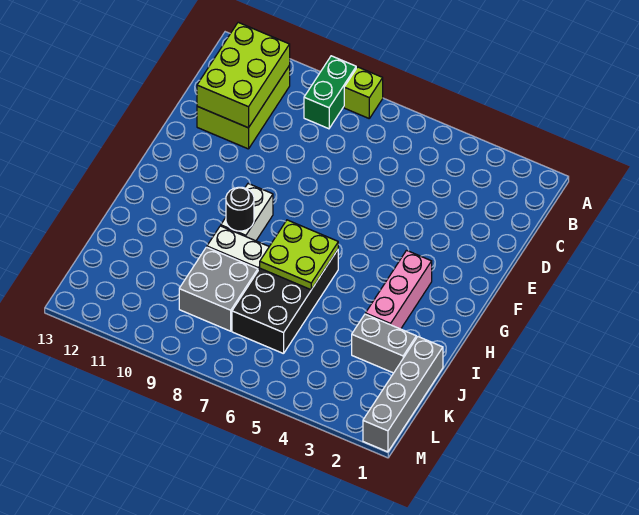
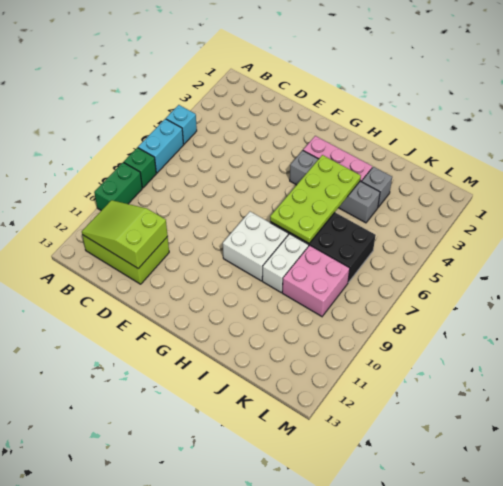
none -> cyan 1x1 brick [166,105,197,144]
none -> cyan 1x2 brick [138,119,184,173]
lime 1x1 brick [344,67,383,118] -> green 1x1 brick [124,148,156,188]
green 1x2 brick [304,56,356,129] -> green 1x2 brick turned to [94,162,142,210]
lime 2x3 brick [197,22,290,128] -> lime 2x3 slope [82,200,168,269]
white 1x2 brick [221,184,273,241] -> white 2x2 brick [223,212,288,281]
lime 2x2 plate [260,220,338,290] -> lime 2x4 plate [270,155,361,243]
black 1x1 round brick [226,187,254,231] -> none
grey 1x4 brick [363,337,443,452] -> grey 1x4 brick moved to [290,150,380,223]
grey 1x2 brick [352,314,416,373] -> grey 1x1 brick [362,167,392,207]
grey 2x2 brick [179,247,258,331] -> pink 2x2 brick [282,245,350,316]

